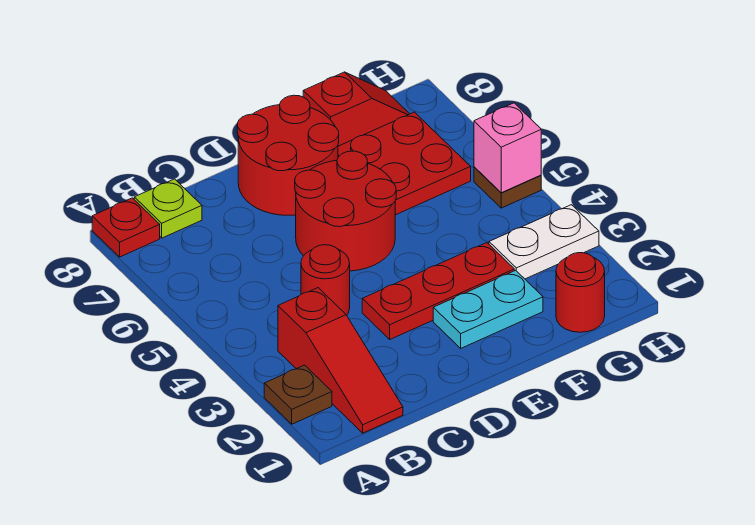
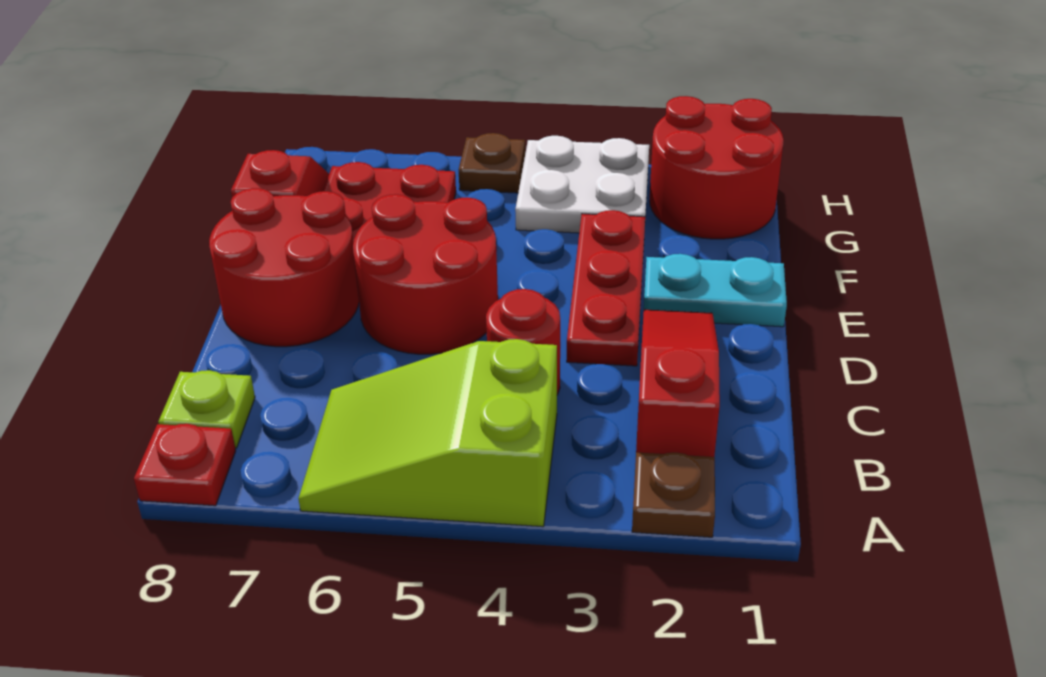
none -> lime 2x3 slope [298,339,557,527]
red 1x3 slope [278,288,403,433] -> red 1x3 slope turned to [636,309,720,457]
cyan 1x2 plate [433,270,543,348] -> cyan 1x2 plate turned to [644,254,787,327]
red 1x1 round brick [556,253,605,332] -> red 2x2 round brick [650,96,784,239]
white 1x2 plate [489,205,599,279] -> white 2x2 plate [515,136,649,233]
pink 1x1 brick [474,103,541,193] -> none

